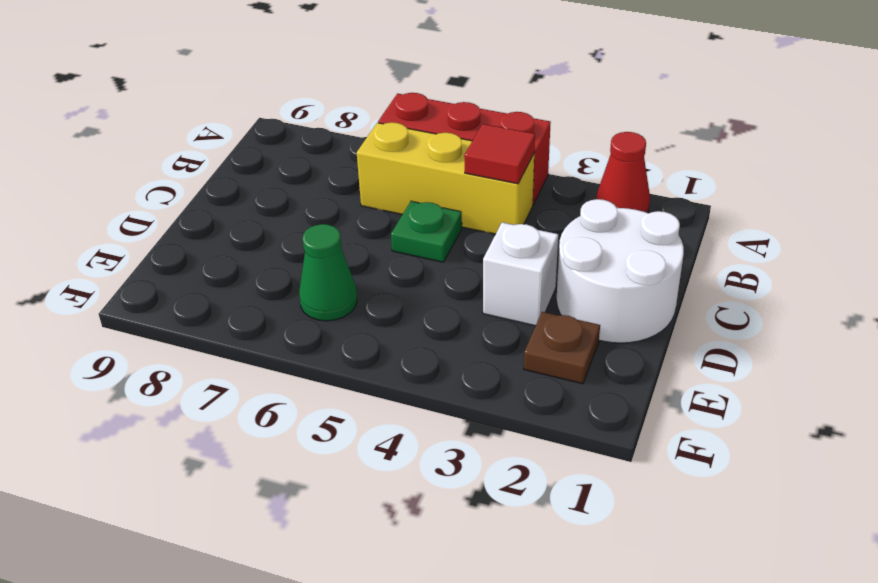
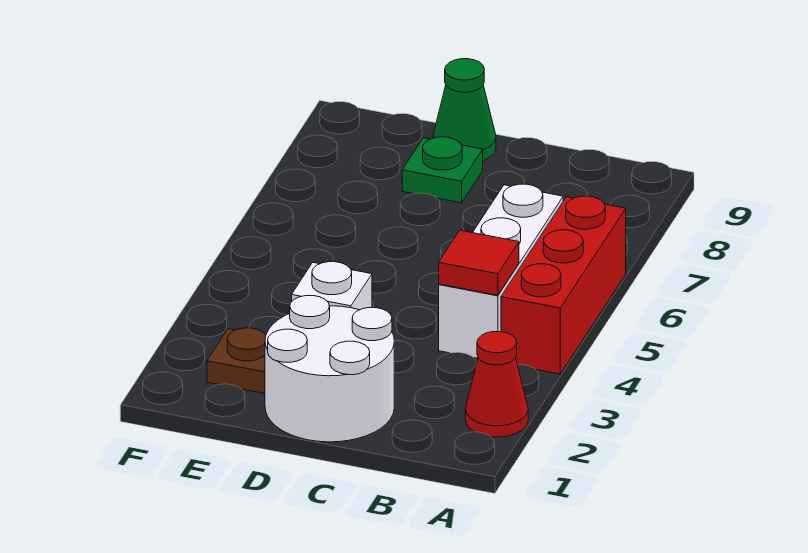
yellow 1x3 brick [357,122,534,234] -> white 1x3 brick [439,184,563,358]
green 1x1 plate [391,201,462,262] -> green 1x1 plate moved to [402,137,483,203]
green 1x1 cone [299,224,357,321] -> green 1x1 cone moved to [433,59,496,161]

